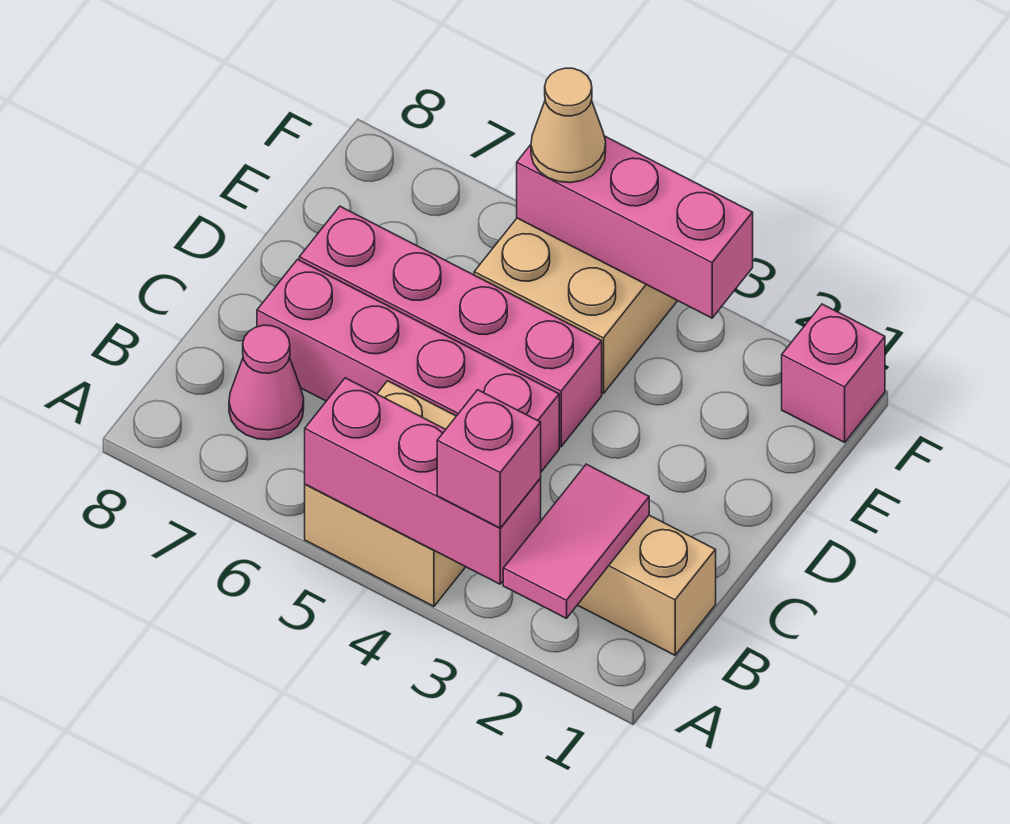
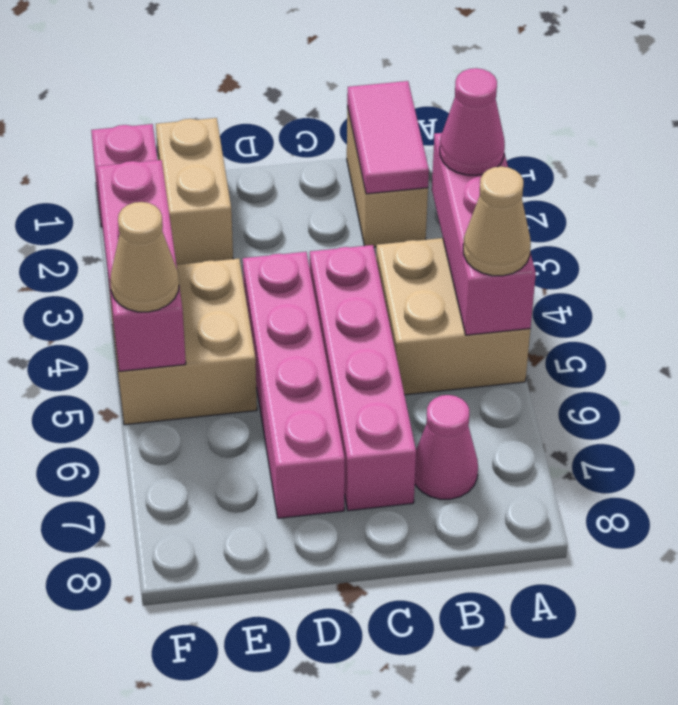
pink 1x2 tile [503,464,649,618] -> pink 1x2 tile turned to [347,81,429,194]
pink 1x1 brick [437,390,541,528] -> pink 1x1 cone [440,68,505,175]
none -> tan 1x1 cone [463,166,531,276]
none -> tan 1x2 brick [156,118,233,265]

